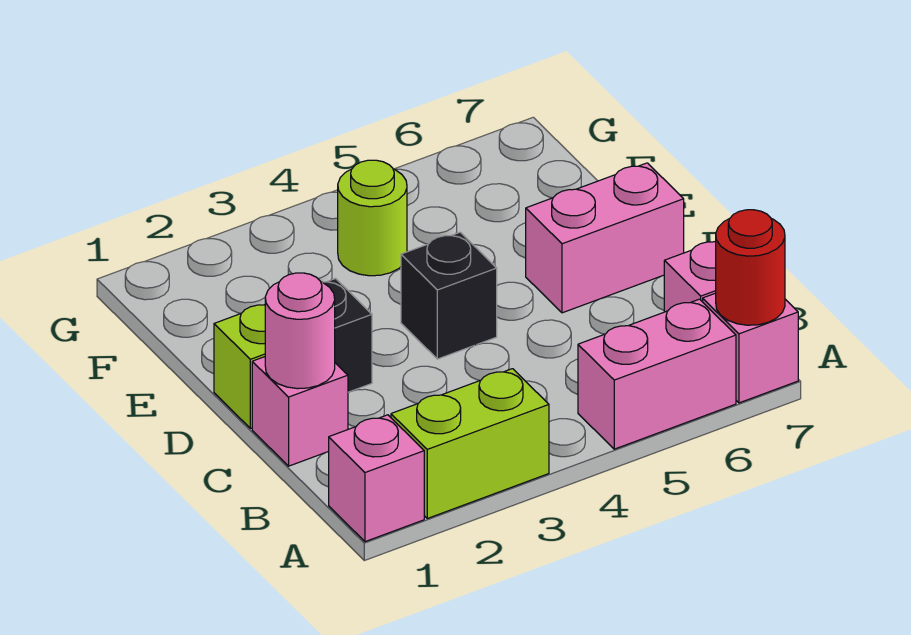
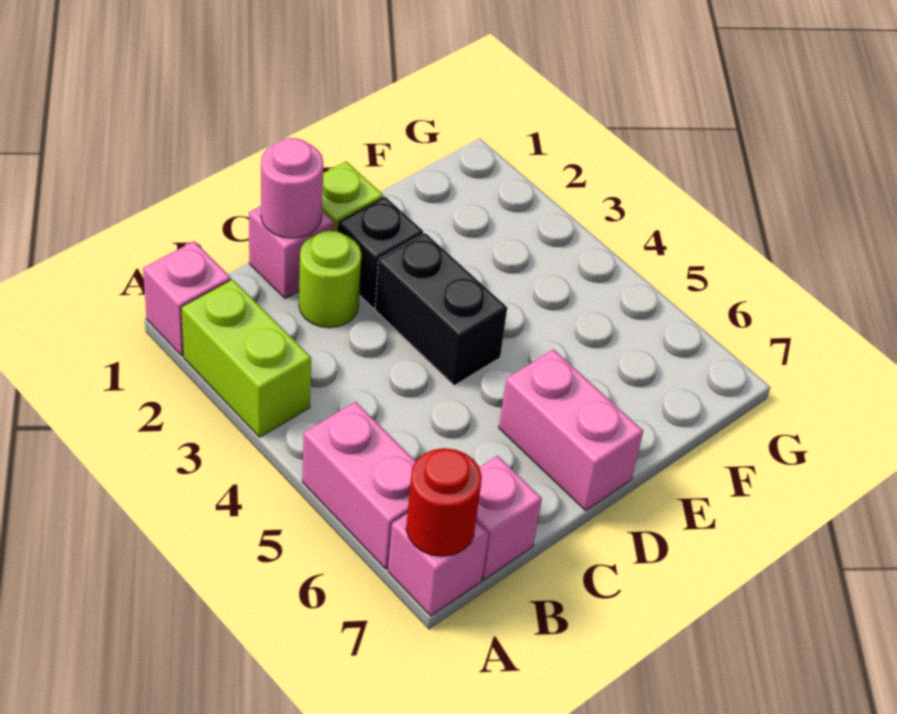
black 1x1 brick [401,232,497,359] -> black 1x2 brick [375,233,507,385]
lime 1x1 round brick [338,160,407,276] -> lime 1x1 round brick moved to [299,231,361,328]

